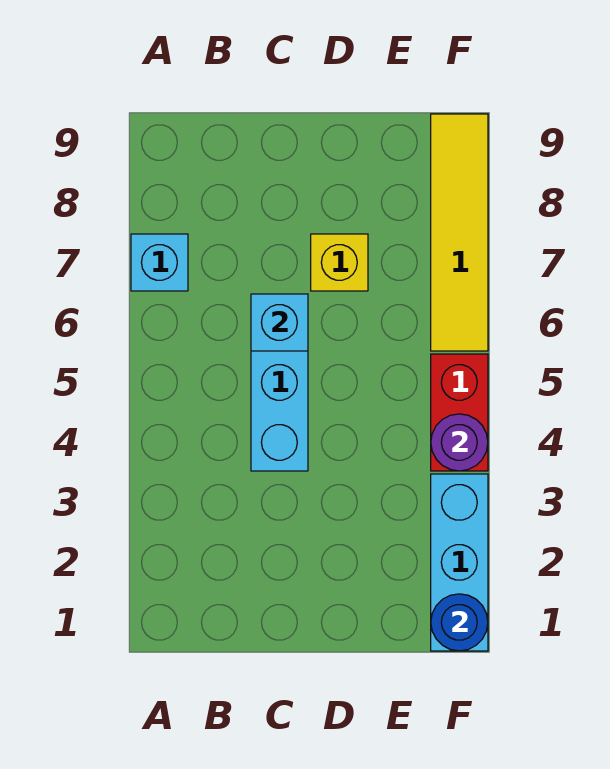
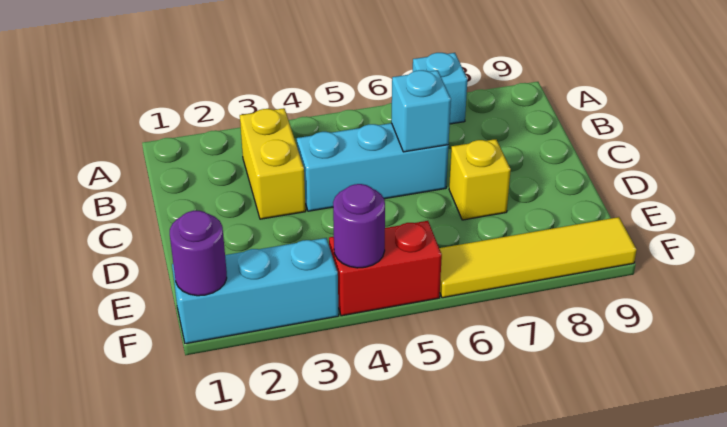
none -> yellow 1x2 brick [240,108,306,219]
blue 1x1 round brick [431,594,488,651] -> purple 1x1 round brick [170,211,227,296]

